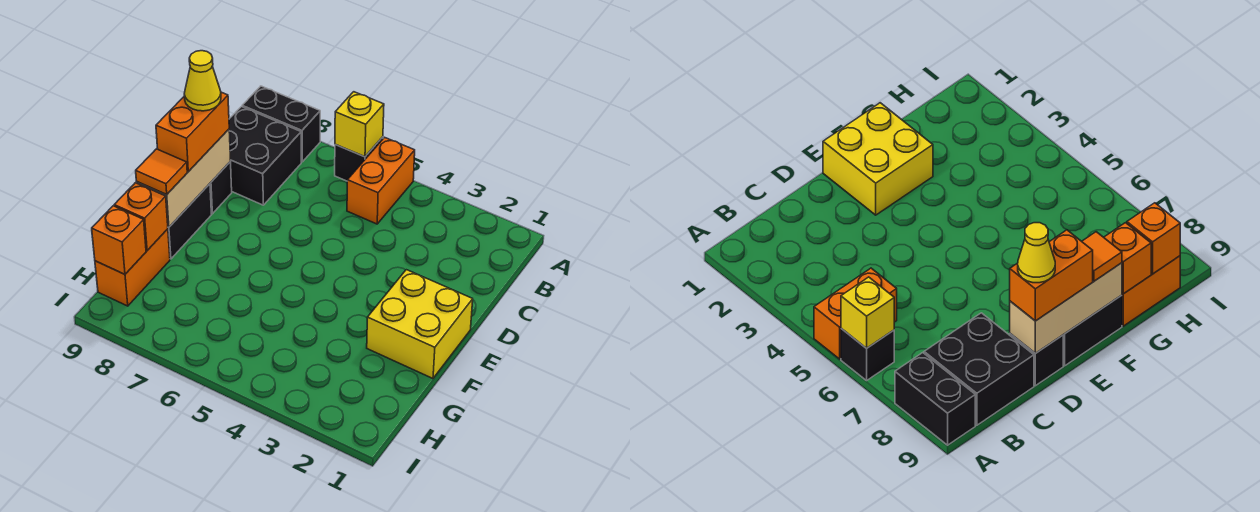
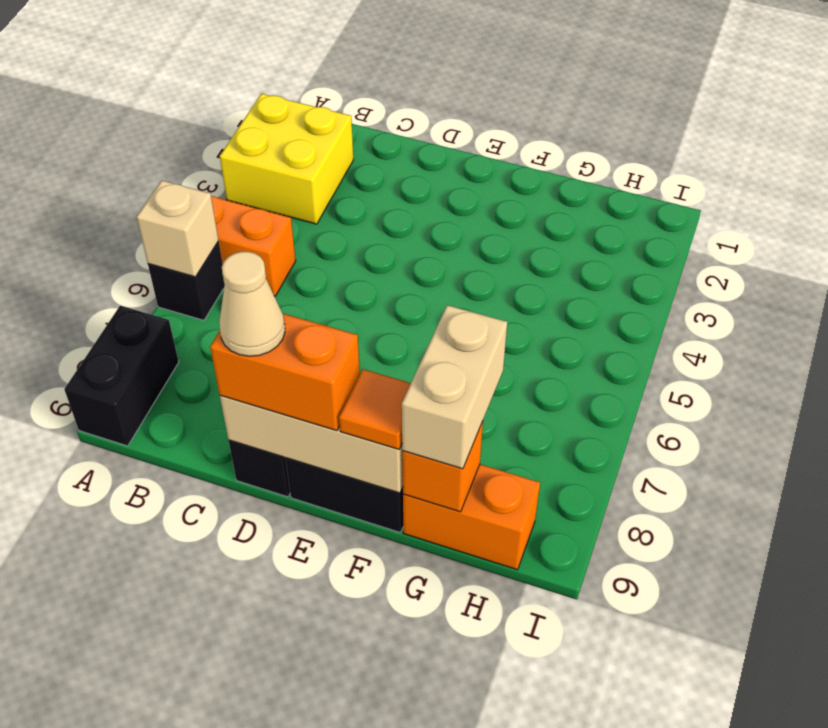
yellow 1x1 brick [335,92,384,157] -> tan 1x1 brick [137,181,219,277]
black 2x2 brick [229,107,301,205] -> none
yellow 1x1 cone [184,51,221,111] -> tan 1x1 cone [219,252,285,356]
yellow 2x2 brick [367,270,473,378] -> yellow 2x2 brick moved to [220,94,353,224]
none -> tan 1x2 brick [402,305,507,469]
orange 1x1 brick [92,206,146,274] -> none

